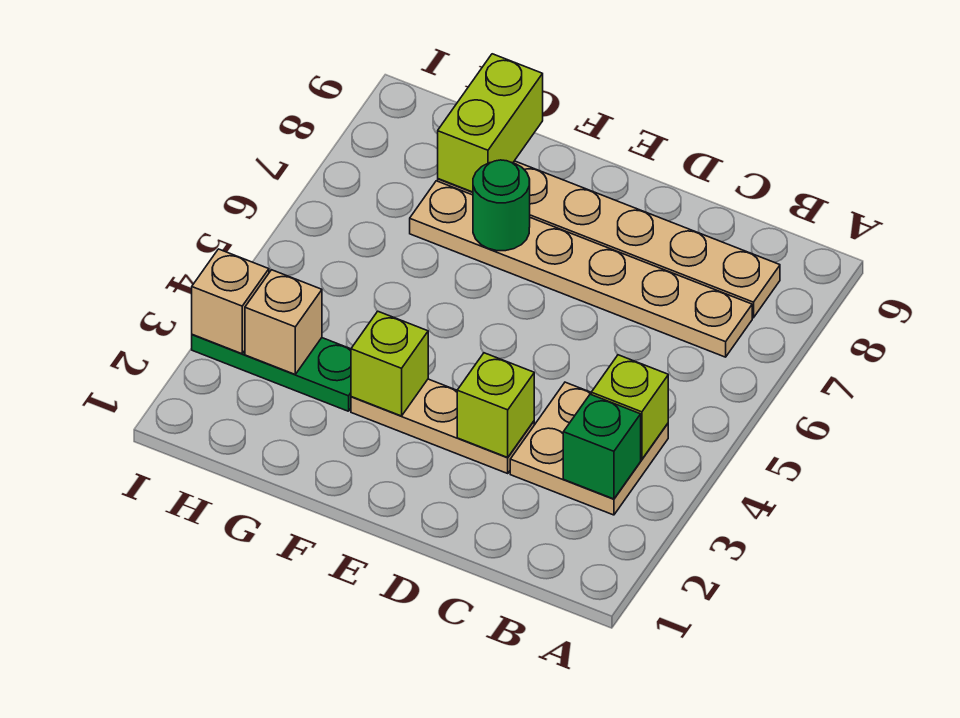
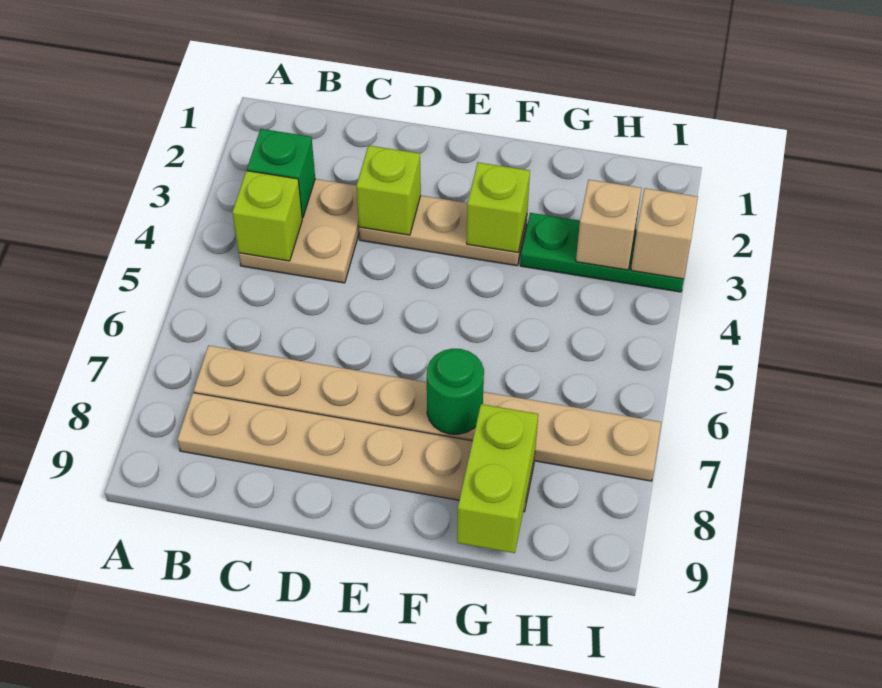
tan 1x6 plate [410,181,752,357] -> tan 1x8 plate [194,345,661,481]

